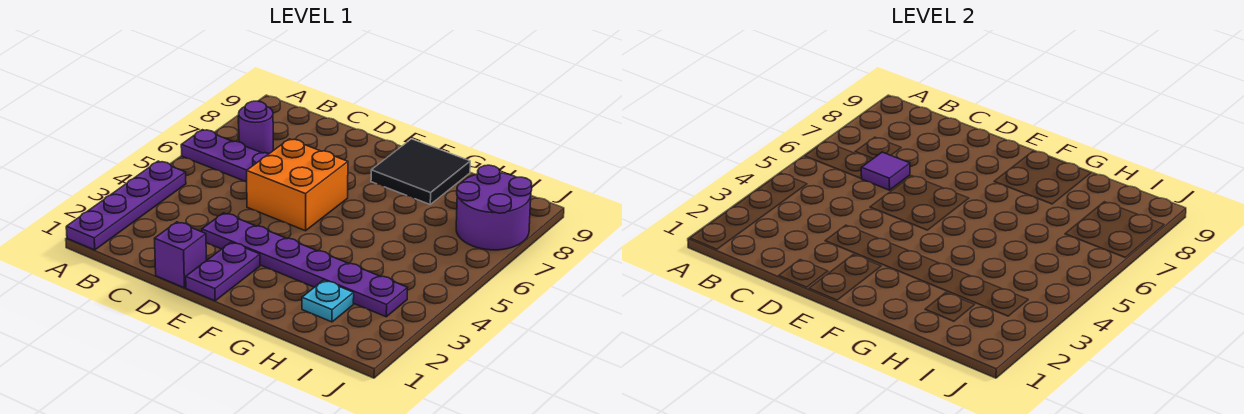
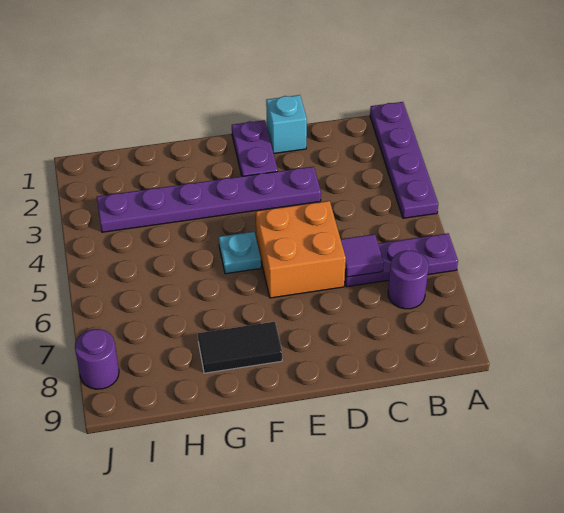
purple 1x1 brick [154,222,206,288] -> cyan 1x1 brick [266,95,307,154]
black 2x2 tile [371,139,470,204] -> black 1x2 tile [198,322,282,373]
cyan 1x1 plate [302,280,354,322] -> cyan 1x1 plate moved to [219,232,261,274]
purple 2x2 round brick [456,165,532,250] -> purple 1x1 round brick [75,329,119,389]

